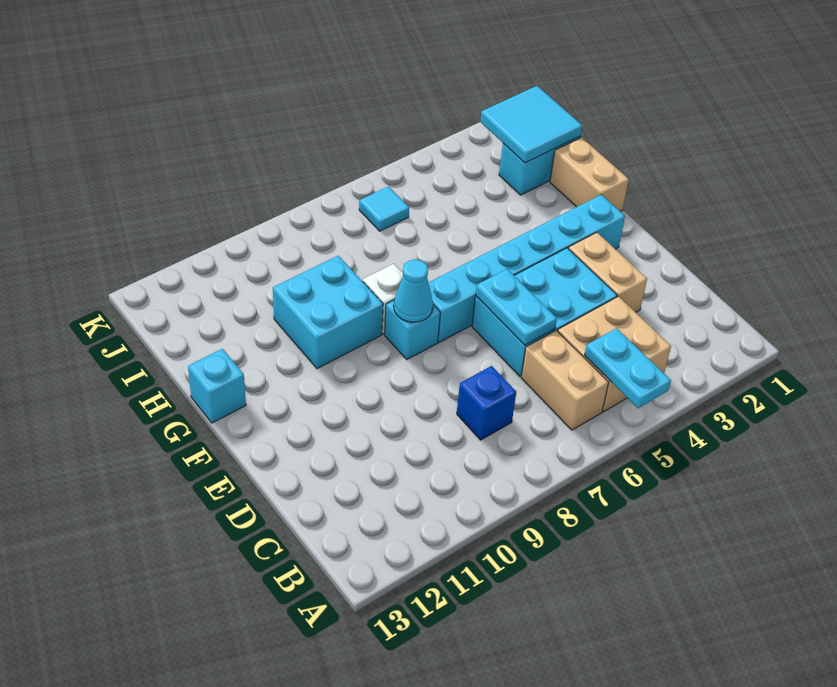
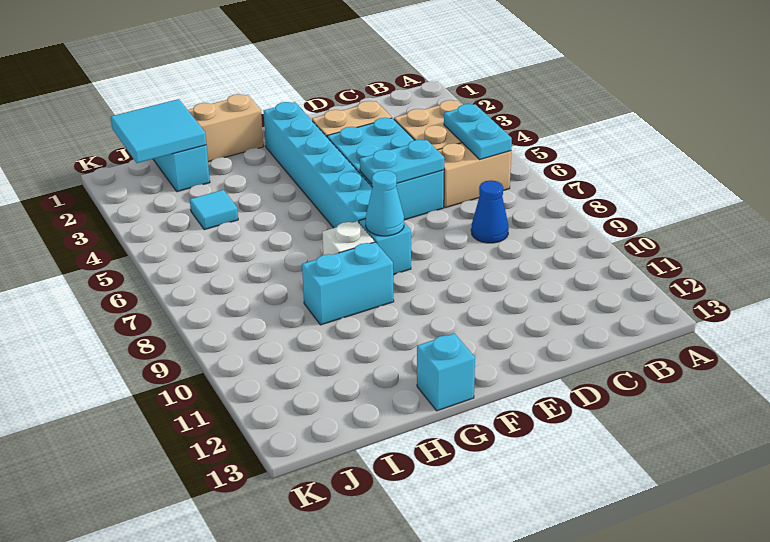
cyan 1x2 plate [585,328,671,408] -> cyan 1x2 plate turned to [444,104,512,159]
blue 1x1 brick [457,366,516,440] -> blue 1x1 cone [471,180,509,243]
cyan 2x2 brick [273,256,383,369] -> cyan 1x2 brick [302,242,394,325]
cyan 1x1 tile [359,186,409,231] -> cyan 1x1 tile moved to [190,190,238,230]

